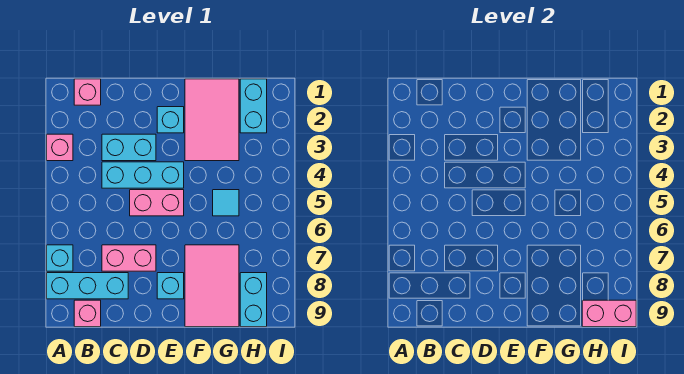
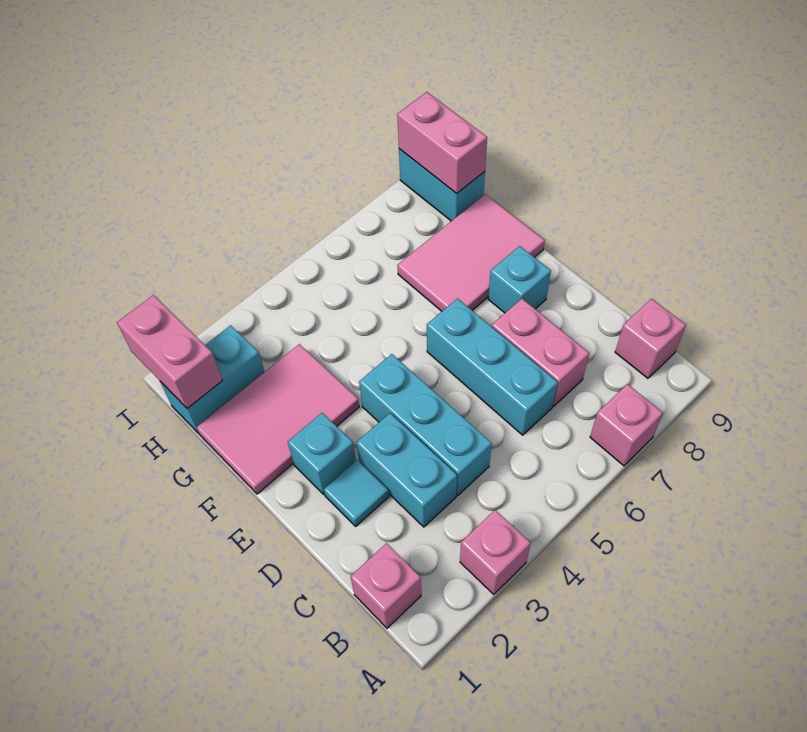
cyan 1x1 brick [47,245,73,271] -> pink 1x1 brick [590,384,663,466]
cyan 1x3 brick [47,273,128,299] -> cyan 1x3 brick moved to [427,299,558,435]
pink 1x2 brick [130,190,184,216] -> pink 1x2 brick moved to [117,295,223,409]
cyan 1x1 tile [213,190,239,216] -> cyan 1x1 tile moved to [324,460,389,526]
cyan 1x2 brick [240,273,267,327] -> cyan 1x2 brick turned to [399,149,485,221]

